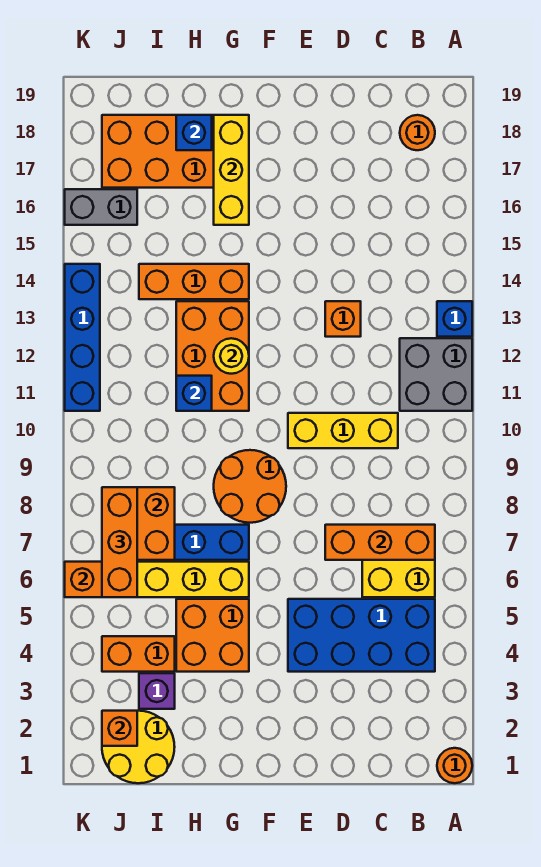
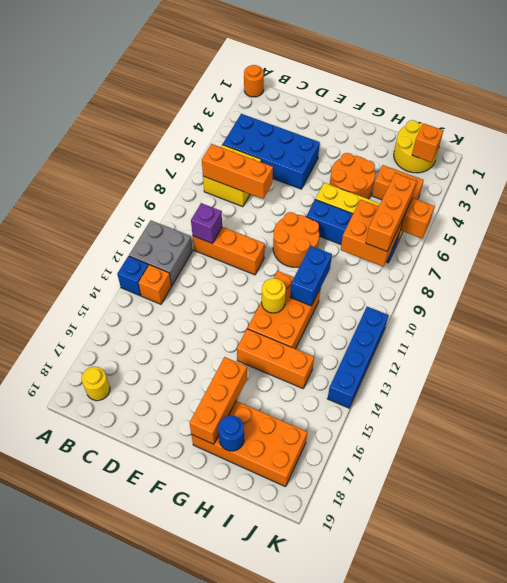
orange 1x1 round brick [400,115,435,150] -> yellow 1x1 round brick [82,367,110,401]
yellow 1x3 brick [288,413,398,448] -> orange 1x3 brick [193,227,265,275]
orange 1x1 brick [325,301,361,337] -> orange 1x1 brick moved to [138,265,171,304]
orange 2x2 brick [176,599,249,672] -> orange 2x2 round brick [330,153,375,199]
yellow 1x3 brick [214,115,249,225] -> orange 1x3 brick [190,357,247,444]
blue 1x1 brick [176,376,212,411] -> blue 1x2 brick [290,246,332,306]
blue 1x1 brick [176,115,212,150] -> blue 1x1 round brick [218,416,244,451]
purple 1x1 brick [139,673,175,709] -> purple 1x1 brick moved to [191,203,222,243]
grey 1x2 brick [65,189,137,225] -> none

